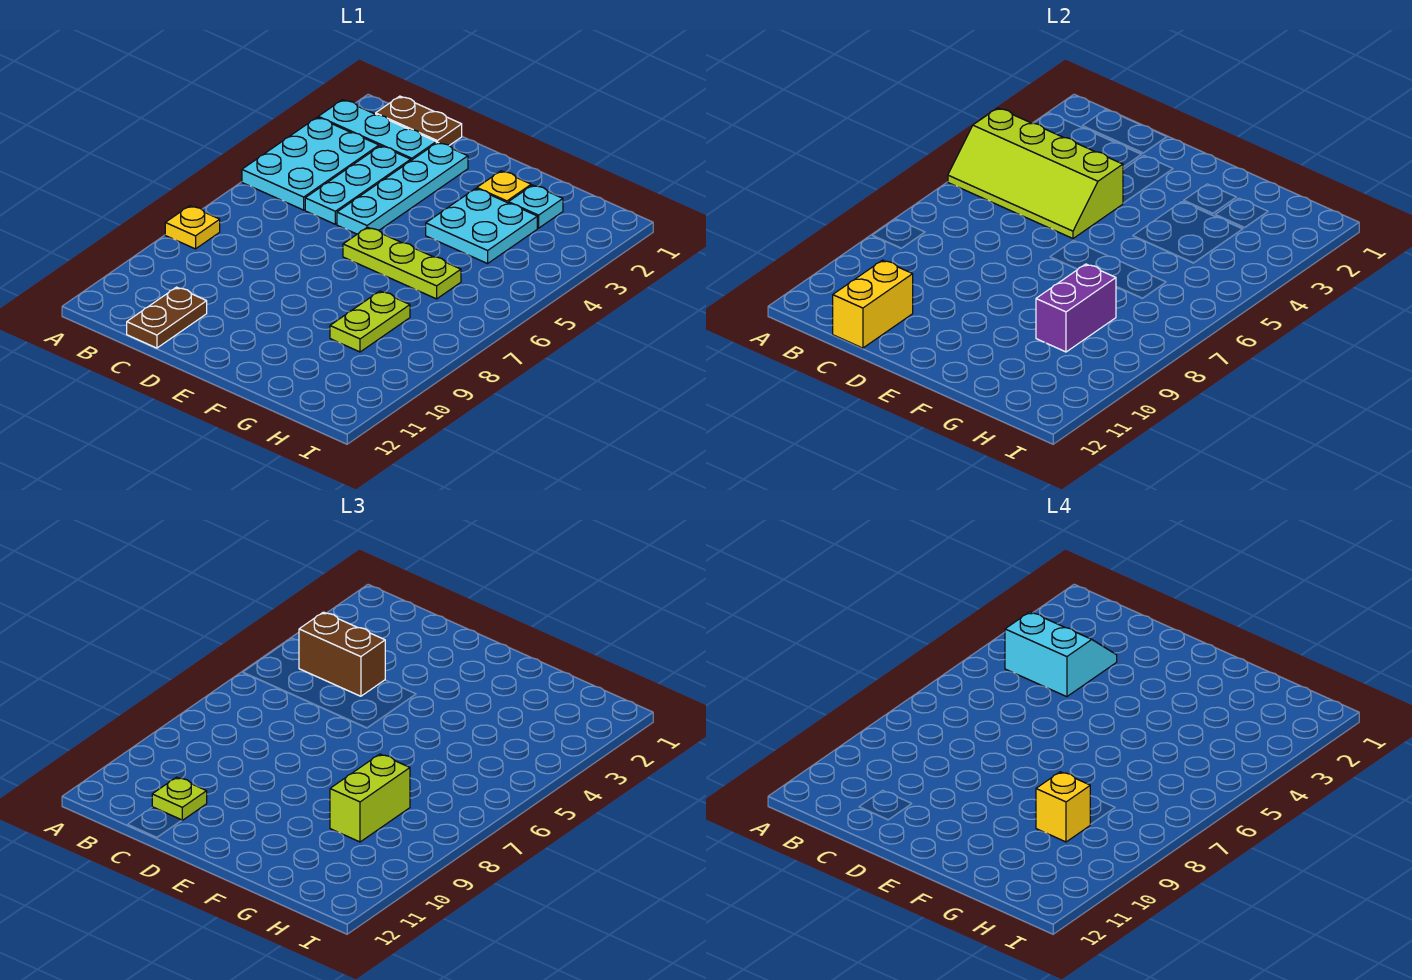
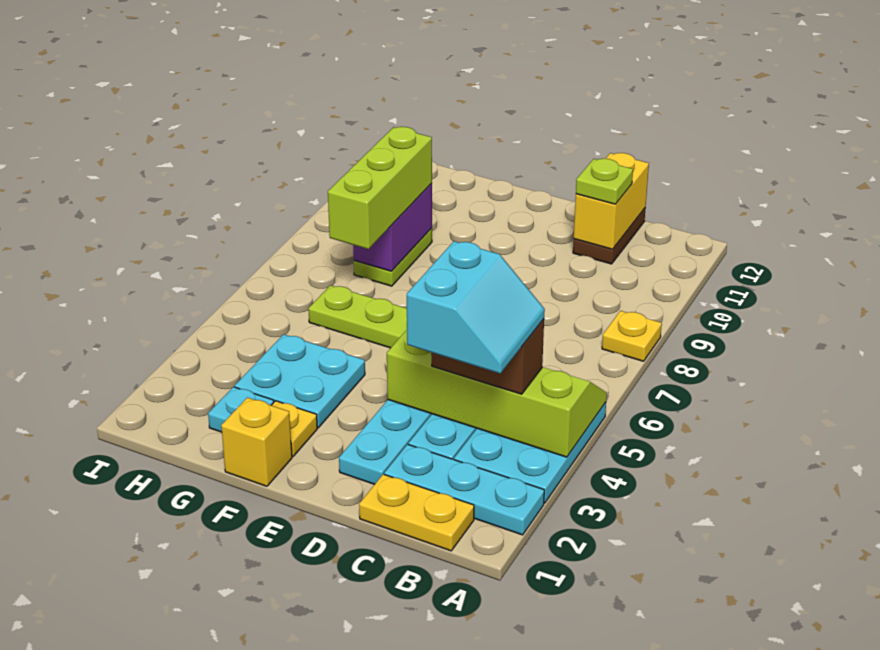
brown 1x2 plate [376,96,462,145] -> yellow 1x2 plate [359,474,474,551]
cyan 2x2 slope [1005,612,1117,697] -> cyan 2x2 slope turned to [407,241,545,374]
lime 1x2 brick [330,754,410,842] -> lime 1x3 brick [328,127,432,249]
yellow 1x1 brick [1036,772,1090,842] -> yellow 1x1 brick moved to [221,397,292,486]

